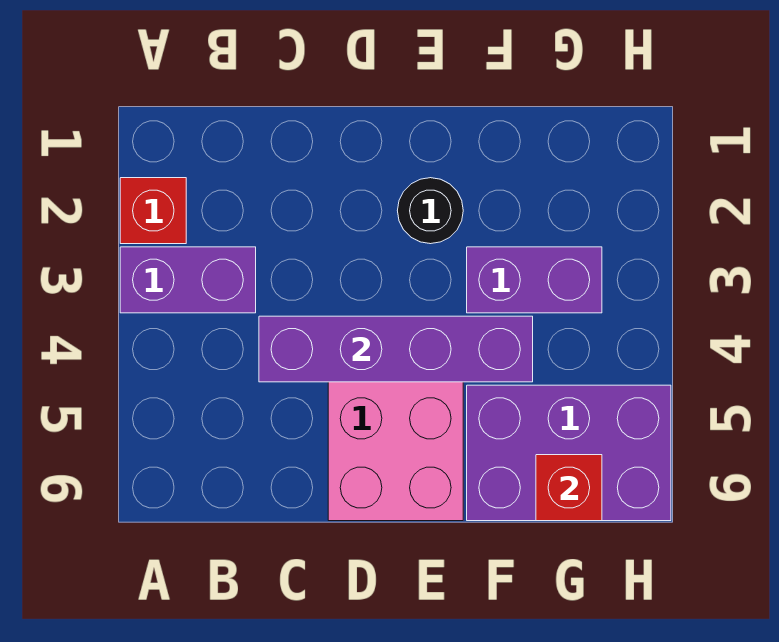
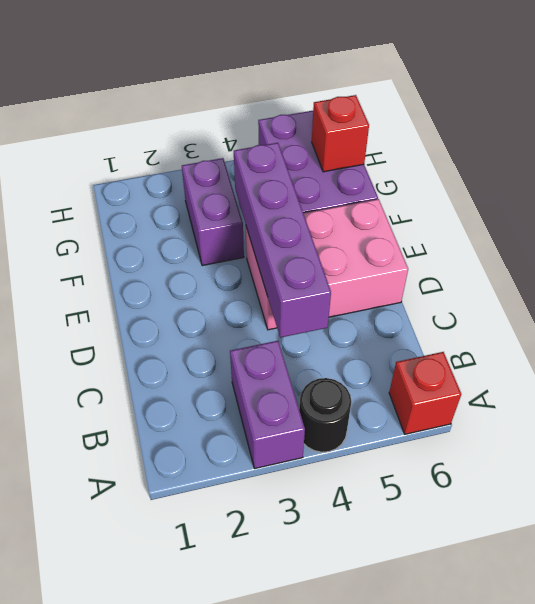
red 1x1 brick [120,178,186,244] -> red 1x1 brick moved to [389,352,461,434]
black 1x1 round brick [397,178,463,244] -> black 1x1 round brick moved to [299,378,351,452]

